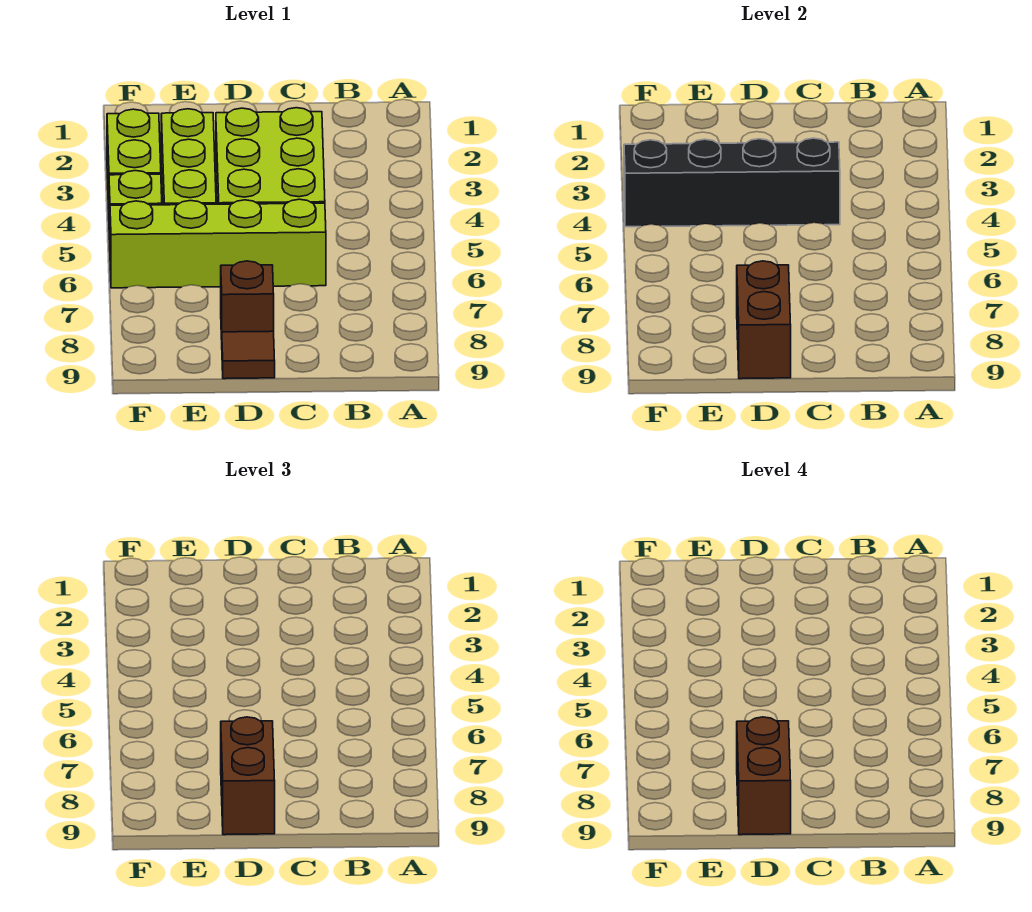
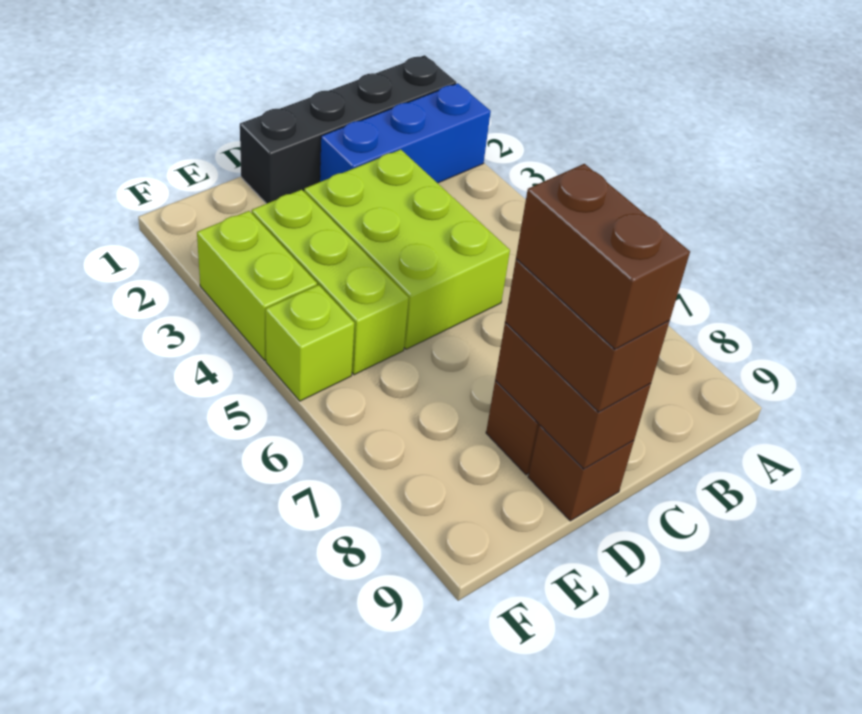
none -> blue 1x3 brick [320,83,491,183]
black 1x4 brick [624,138,840,227] -> black 1x4 brick moved to [240,55,456,204]
lime 1x4 brick [110,199,326,288] -> none
brown 1x1 tile [222,331,275,379] -> brown 1x1 brick [528,425,634,521]

